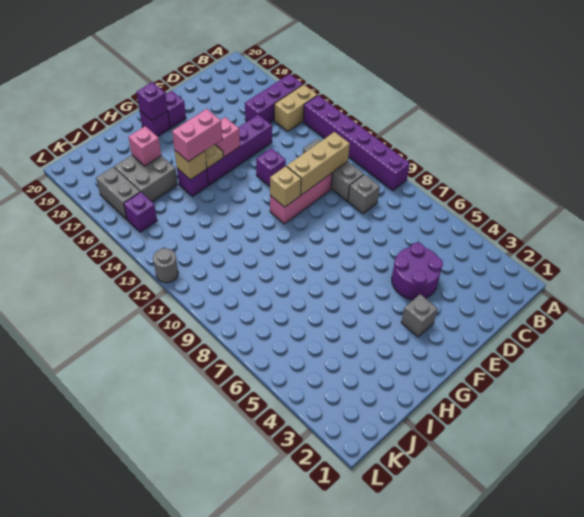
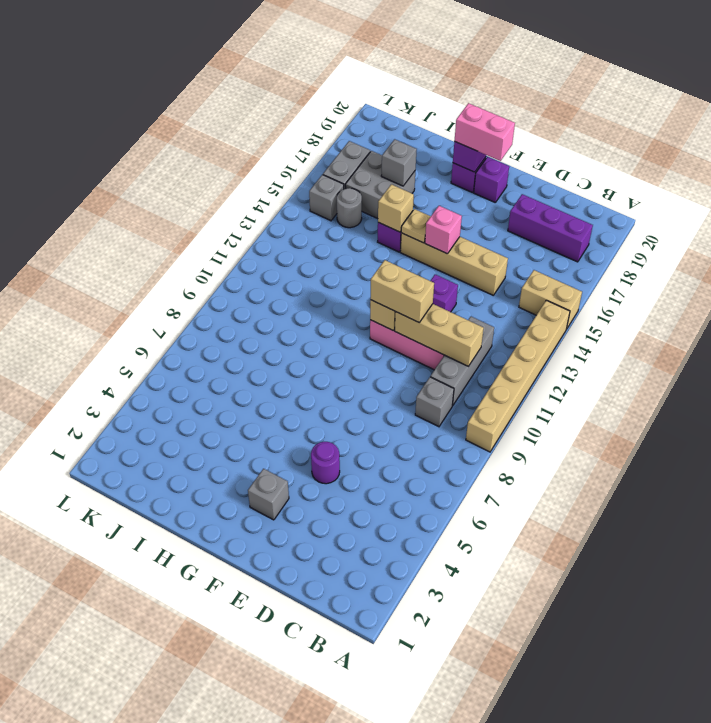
purple 1x6 brick [303,95,410,191] -> tan 1x6 brick [466,300,570,452]
purple 1x3 brick [245,74,303,123] -> purple 1x3 brick moved to [508,194,593,262]
purple 2x2 round brick [392,243,443,300] -> purple 1x1 round brick [311,442,340,484]
purple 1x4 brick [207,115,272,185] -> tan 1x4 brick [400,233,508,295]
none -> tan 1x2 brick [371,260,434,323]
pink 1x2 brick [172,109,222,162] -> pink 1x2 brick moved to [455,103,515,161]
pink 1x1 brick [128,126,161,166] -> grey 1x1 brick [381,139,417,186]
purple 1x1 brick [124,192,157,232] -> grey 1x1 brick [309,175,344,221]
grey 1x1 round brick [153,248,178,283] -> grey 1x1 round brick moved to [337,188,362,228]

